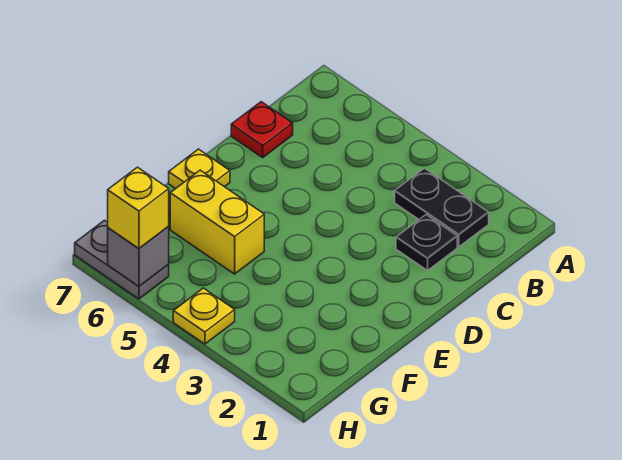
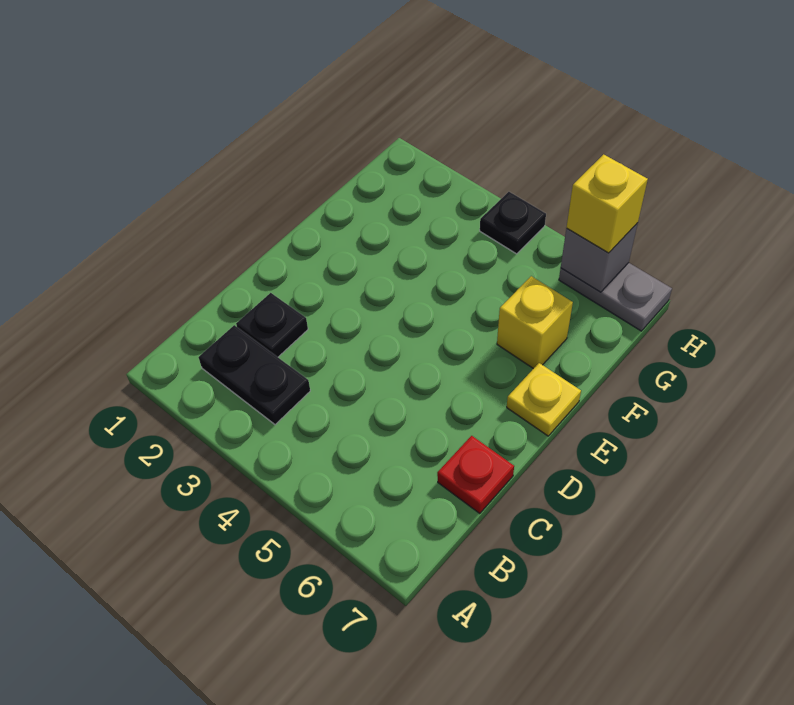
yellow 1x2 brick [170,170,264,274] -> yellow 1x1 brick [497,276,573,369]
yellow 1x1 plate [173,288,235,344] -> black 1x1 plate [480,192,546,254]

